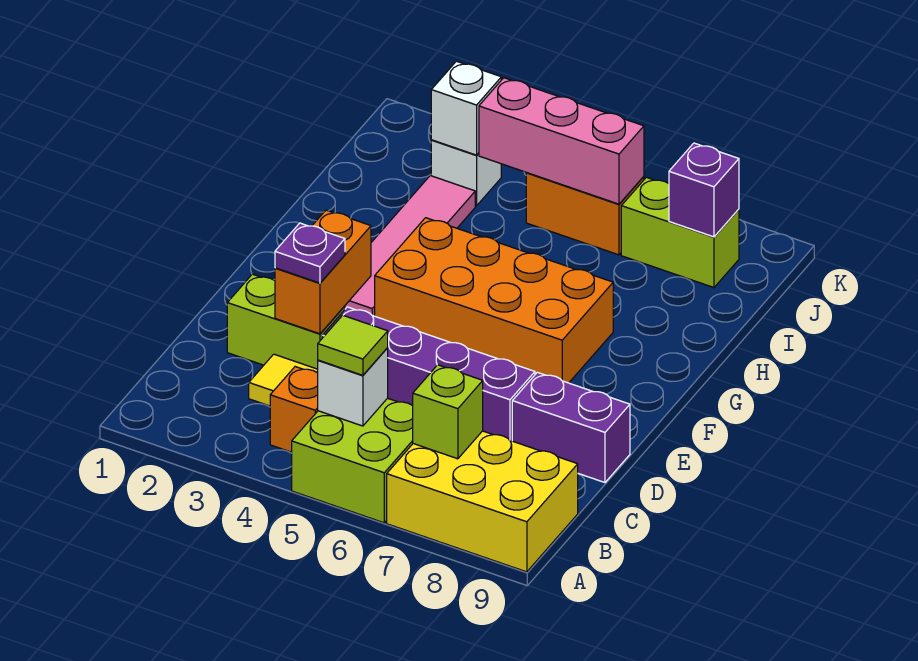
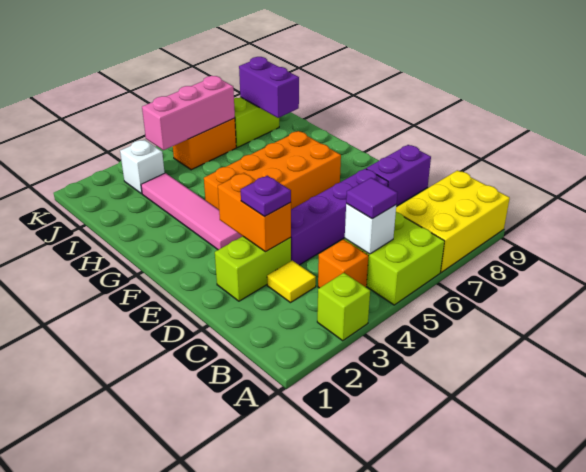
lime 1x1 tile [318,315,388,375] -> purple 1x1 tile [346,178,397,219]
lime 1x1 brick [413,365,483,459] -> lime 1x1 brick moved to [317,273,370,341]
white 1x1 brick [431,61,501,155] -> none
purple 1x1 brick [669,143,739,237] -> purple 1x2 brick [239,57,299,118]

